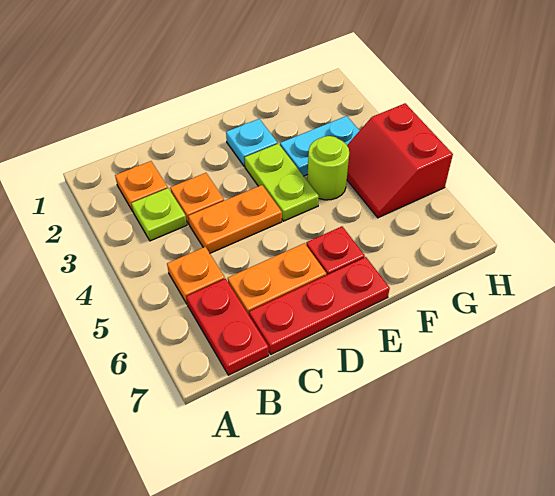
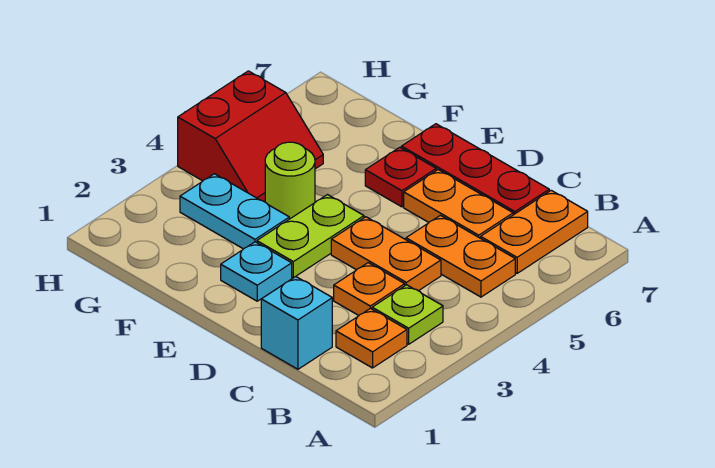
orange 1x1 plate [167,247,225,304] -> orange 1x2 plate [406,215,515,297]
red 1x2 plate [186,279,269,375] -> orange 1x2 plate [481,190,588,273]
none -> cyan 1x1 brick [261,277,332,369]

